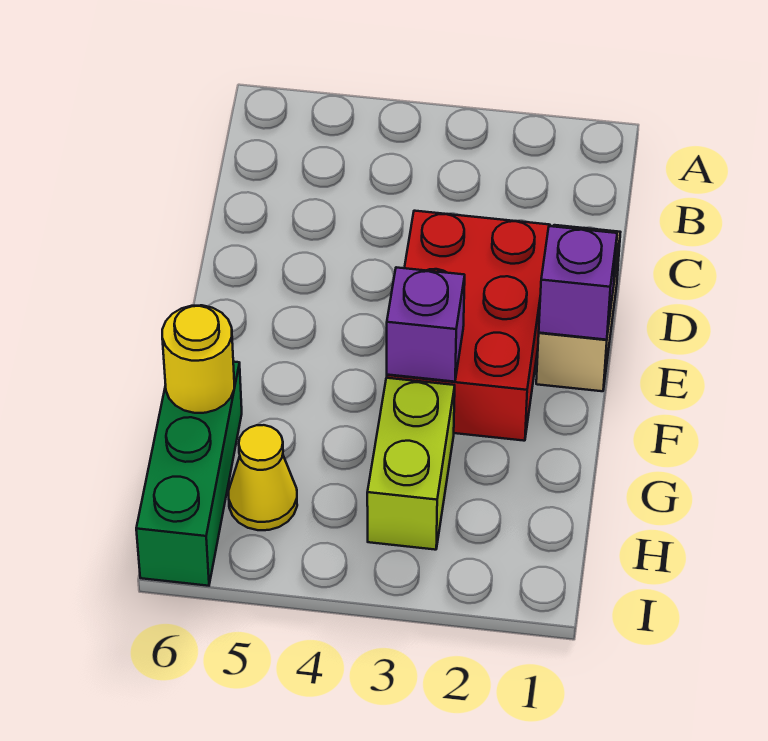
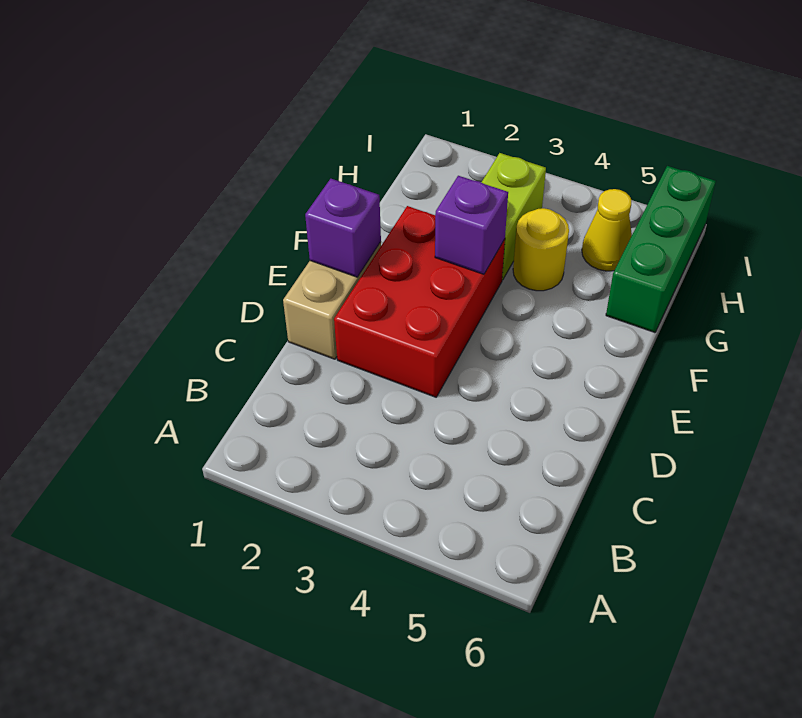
yellow 1x1 round brick [162,305,234,413] -> yellow 1x1 round brick moved to [513,208,569,291]

